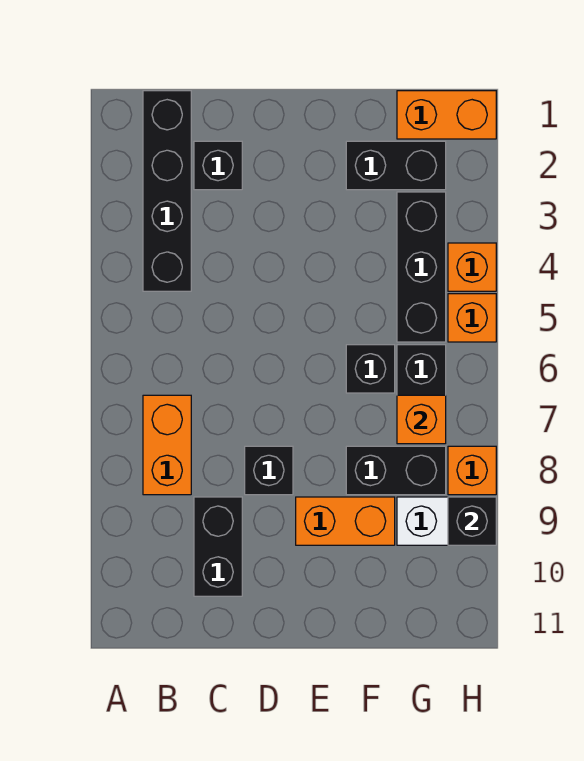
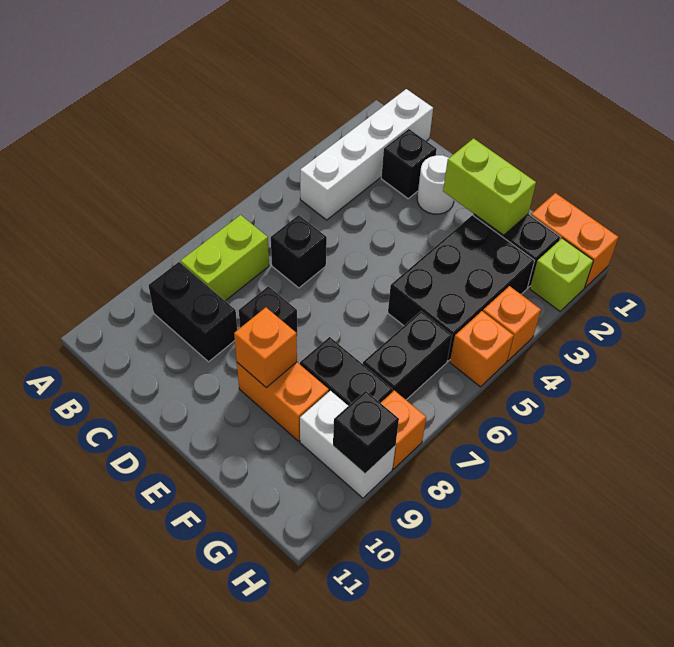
black 1x4 brick [143,91,191,291] -> white 1x4 brick [300,89,433,220]
orange 1x2 brick [143,395,191,495] -> lime 1x2 brick [181,215,269,301]
black 1x2 brick [194,497,242,596] -> black 1x2 brick turned to [148,262,237,362]
none -> white 1x1 round brick [417,155,454,214]
none -> lime 1x2 brick [443,139,536,235]
black 1x1 brick [346,345,395,393] -> black 1x1 brick moved to [271,215,327,288]
black 1x3 brick [397,192,446,342] -> black 2x3 brick [388,215,534,361]
orange 1x1 brick [397,395,446,444] -> orange 1x1 brick moved to [234,307,297,387]
none -> lime 1x1 brick [530,238,593,311]

